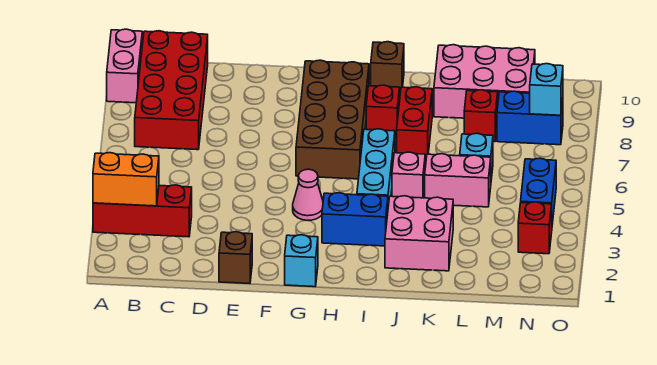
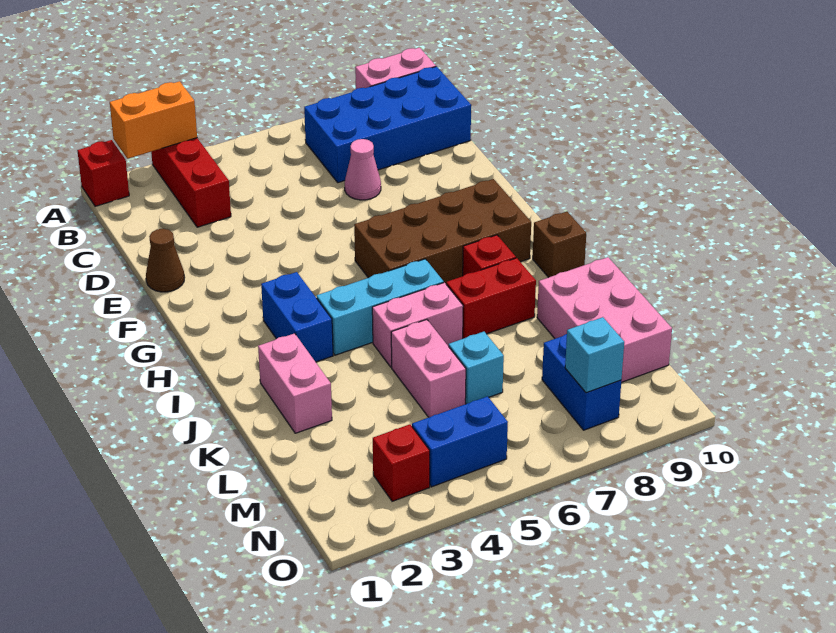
orange 1x2 brick [93,153,159,206] -> orange 1x2 brick turned to [110,81,197,159]
red 2x4 brick [135,31,208,150] -> blue 2x4 brick [304,67,471,183]
brown 1x1 brick [219,232,252,284] -> brown 1x1 cone [146,229,185,292]
cyan 1x1 brick [285,235,318,287] -> none
pink 1x1 cone [293,169,323,220] -> pink 1x1 cone moved to [345,139,381,200]
pink 2x2 brick [385,196,453,271] -> pink 1x2 brick [258,333,332,433]
pink 1x1 brick [392,152,425,198] -> pink 1x2 brick [372,283,463,367]
red 1x1 brick [464,90,498,142] -> red 1x1 brick moved to [77,140,129,206]

